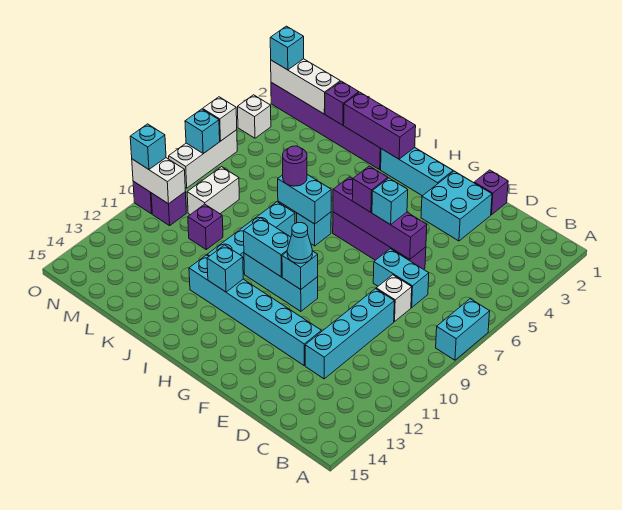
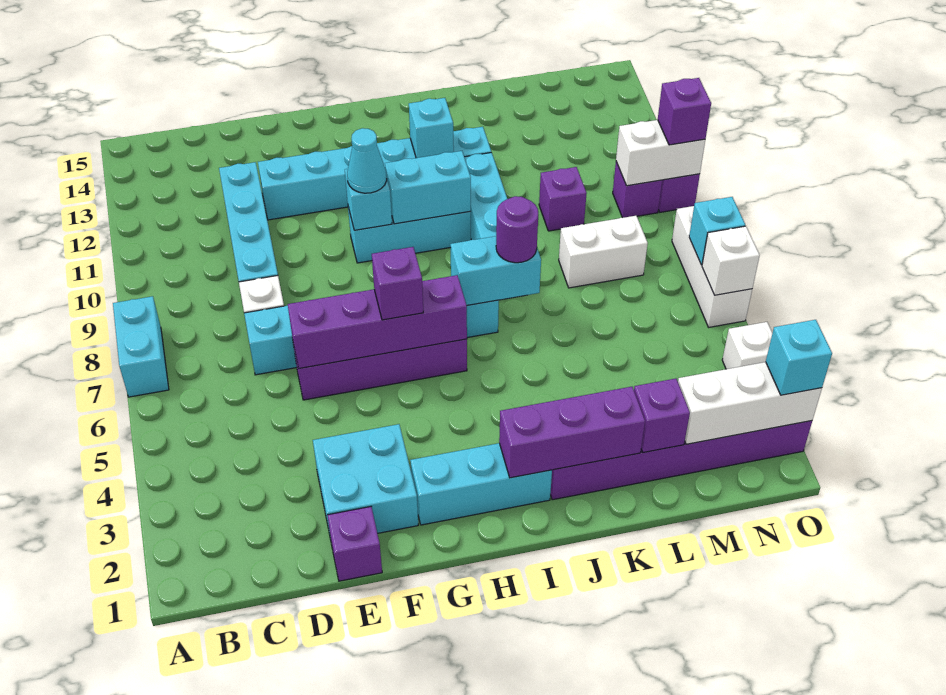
cyan 1x1 brick [372,178,408,225] -> none
white 1x2 brick [187,167,239,215] -> white 1x2 brick turned to [559,216,648,288]
cyan 1x1 brick [130,124,166,169] -> purple 1x1 brick [658,78,711,145]

